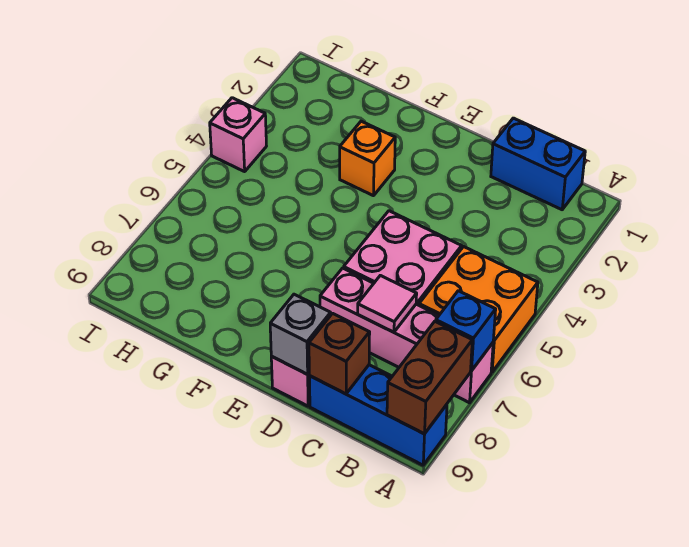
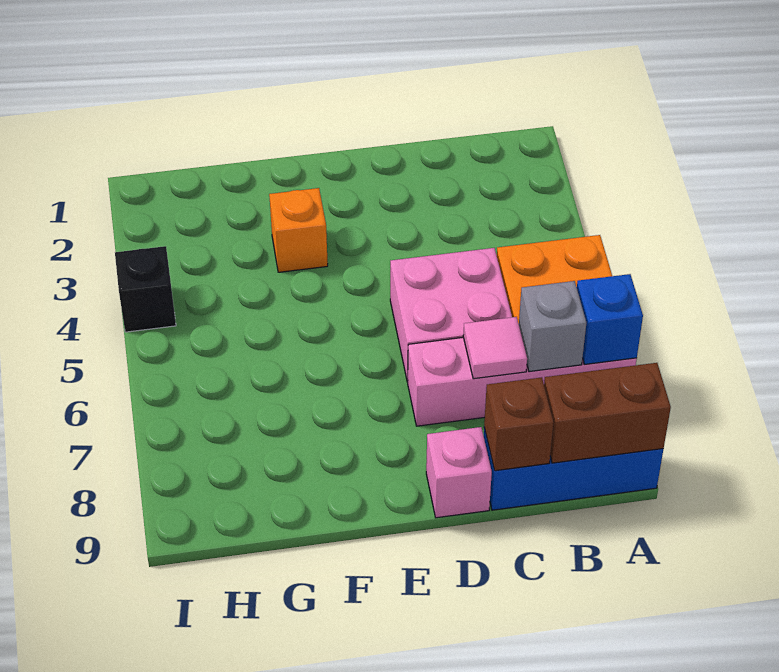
brown 1x2 brick [387,321,472,434] -> brown 1x2 brick turned to [544,363,671,463]
blue 1x2 brick [491,118,585,210] -> none
grey 1x1 brick [270,294,331,374] -> grey 1x1 brick moved to [519,281,586,372]
pink 1x1 brick [210,98,266,172] -> black 1x1 brick [115,246,176,332]

